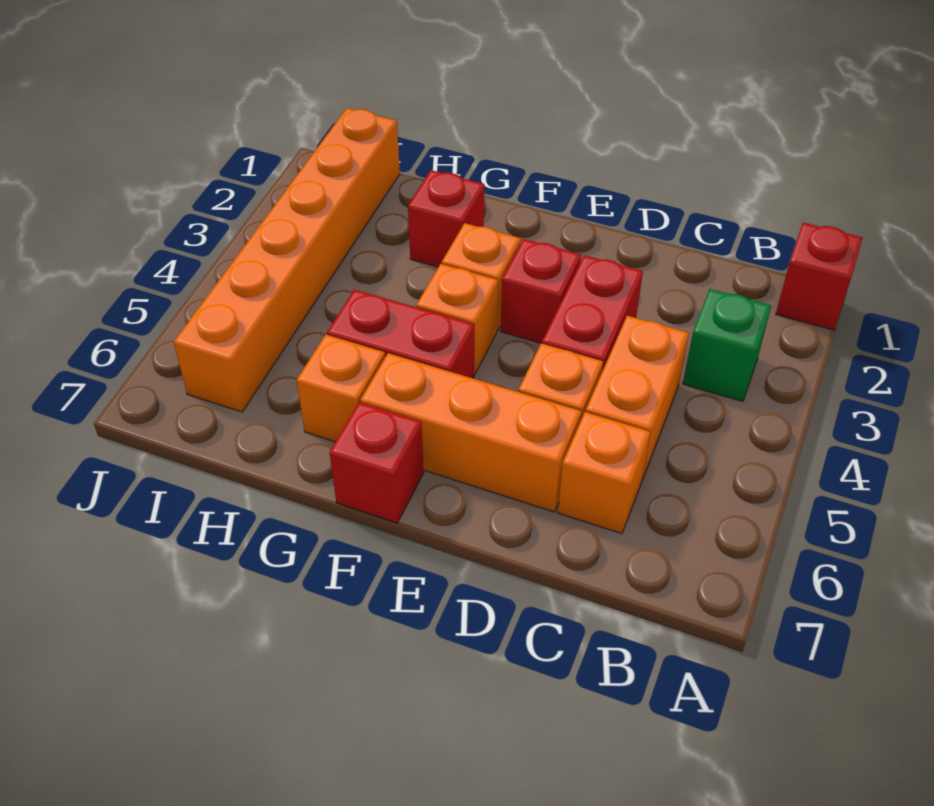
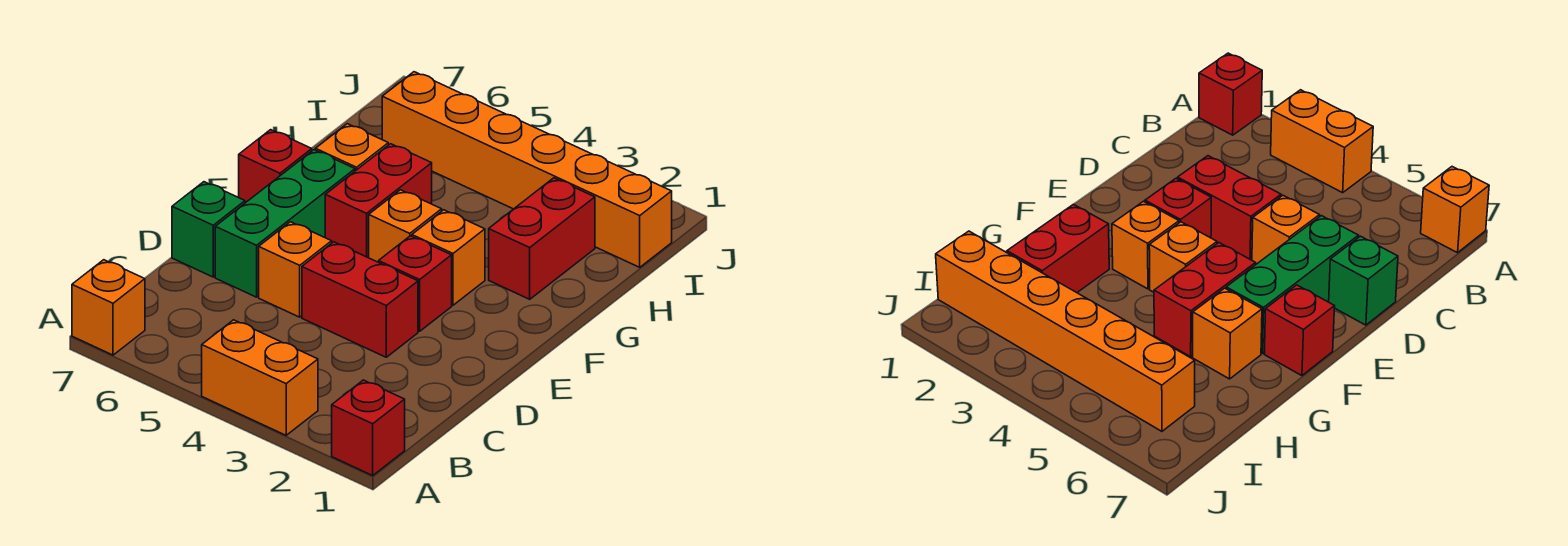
green 1x1 brick [683,289,771,401] -> green 1x1 brick moved to [172,182,245,277]
orange 1x2 brick [586,316,689,480] -> orange 1x2 brick moved to [202,320,318,435]
orange 1x1 brick [558,412,650,534] -> orange 1x1 brick moved to [72,260,145,355]
orange 1x3 brick [360,353,581,512] -> green 1x3 brick [215,150,355,297]
red 1x1 brick [408,170,484,267] -> red 1x2 brick [489,178,595,299]

